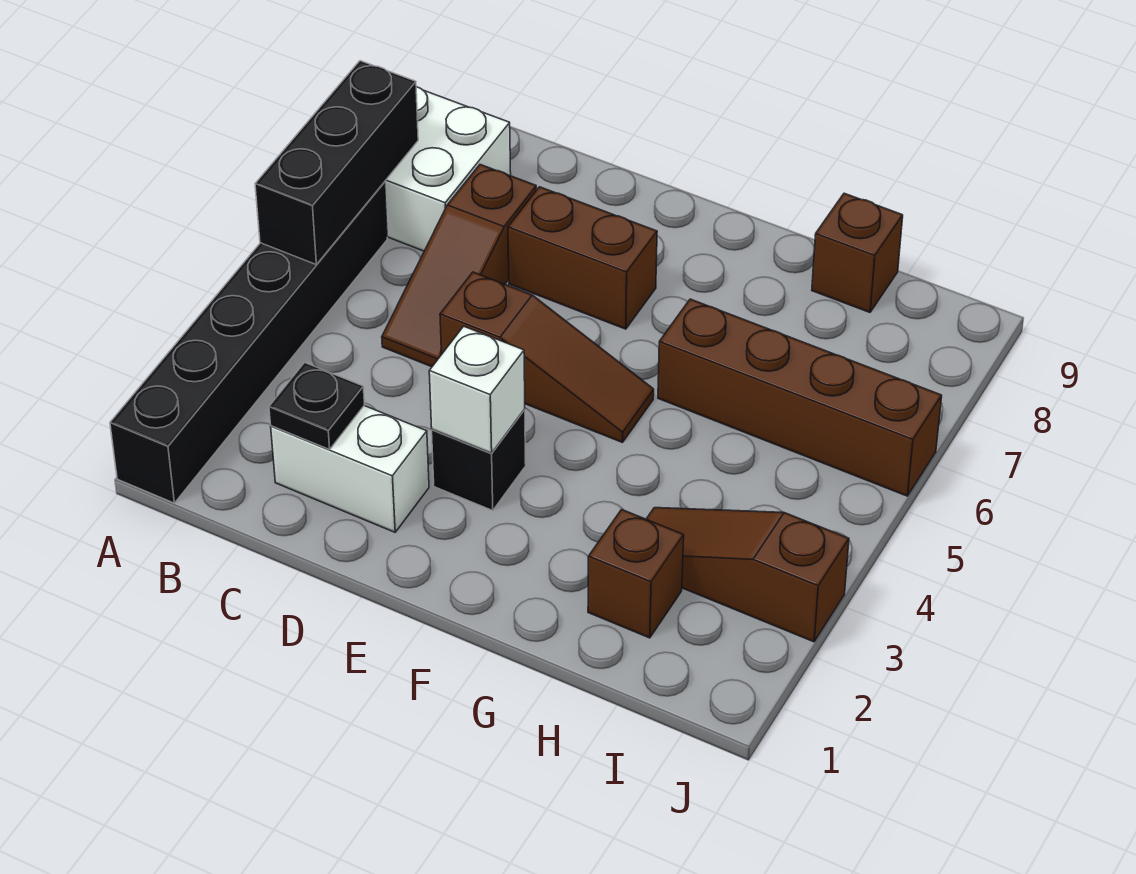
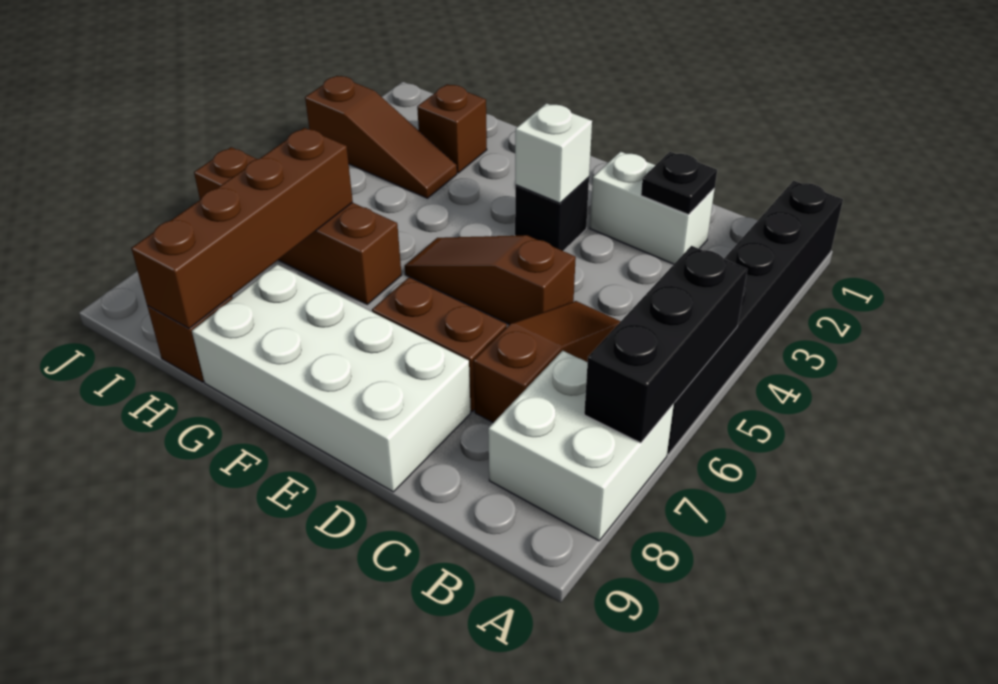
none -> white 2x4 brick [192,265,471,492]
none -> brown 1x4 brick [131,128,353,328]

